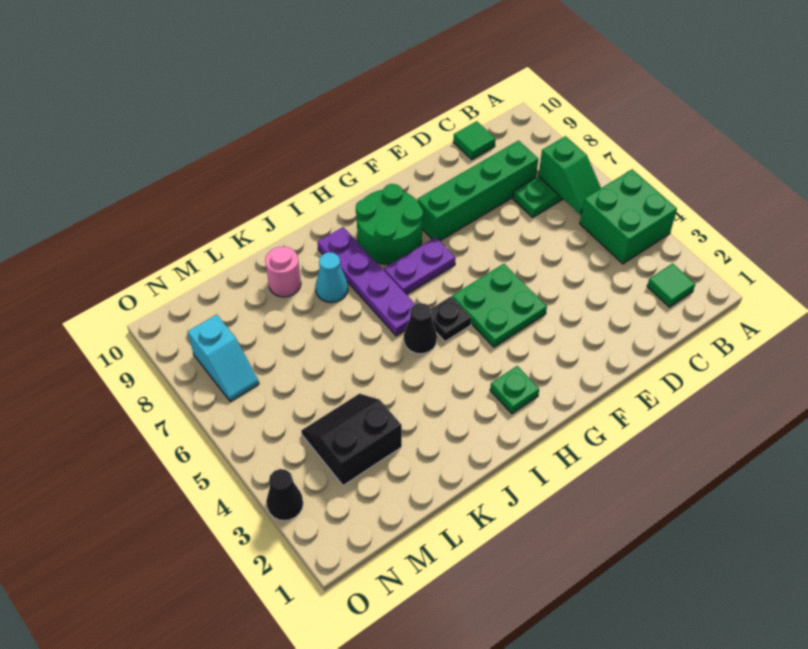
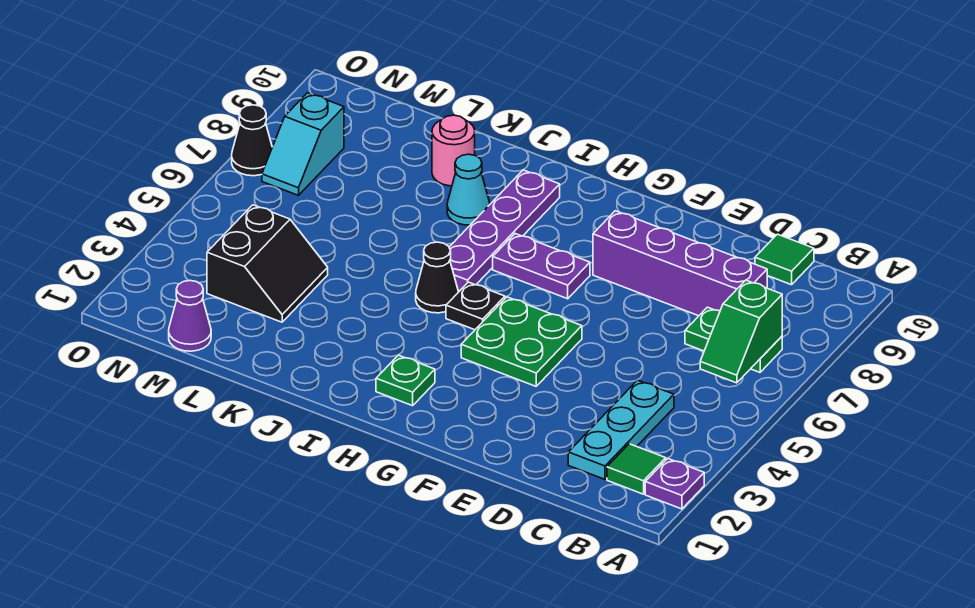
none -> purple 1x1 plate [645,459,704,509]
green 2x2 brick [580,169,677,264] -> none
none -> cyan 1x3 plate [568,380,674,479]
green 1x4 brick [417,141,538,241] -> purple 1x4 brick [593,211,767,316]
green 2x2 round brick [356,184,423,265] -> none
black 2x2 slope [301,394,402,485] -> black 2x2 slope turned to [207,205,328,322]
none -> purple 1x1 cone [169,281,211,351]
black 1x1 cone [266,469,303,521] -> black 1x1 cone moved to [232,105,272,176]

